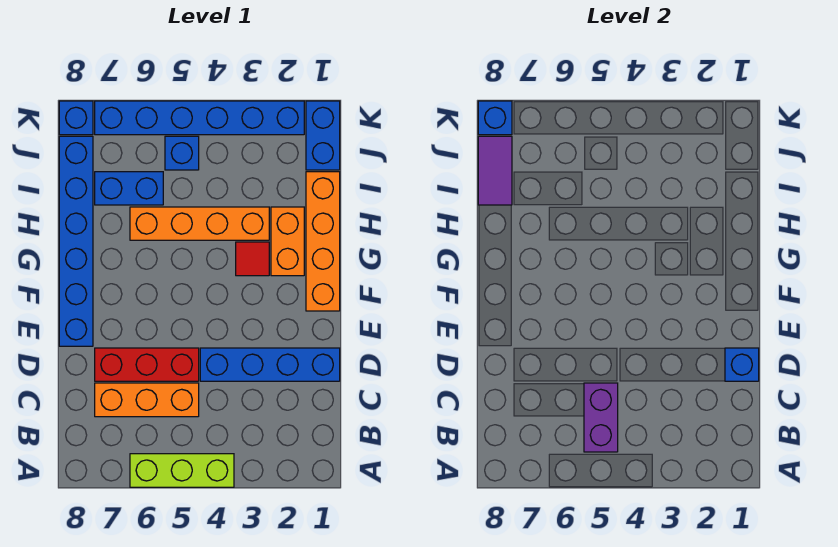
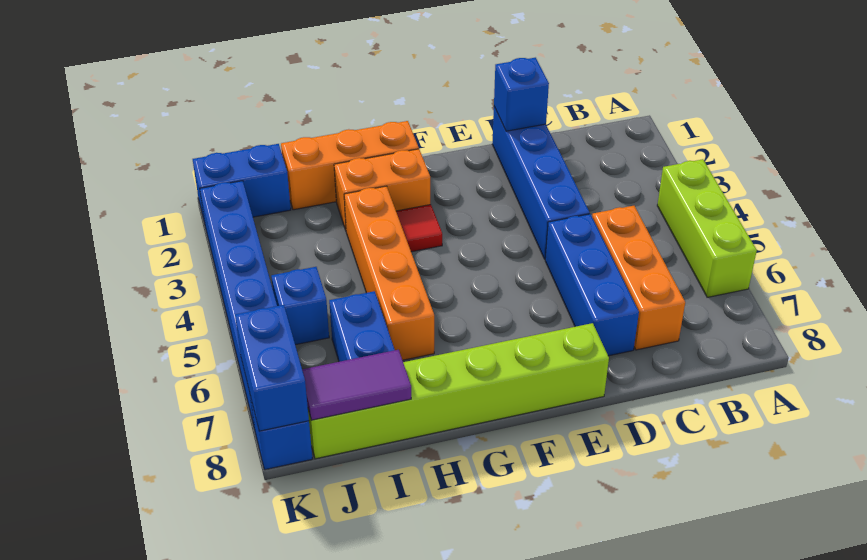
purple 1x2 brick [584,383,618,452] -> none
red 1x3 brick [95,348,199,381] -> blue 1x3 brick [545,214,639,356]
blue 1x6 brick [59,136,93,346] -> lime 1x6 brick [308,323,609,459]
orange 1x4 brick [306,172,340,311] -> orange 1x3 brick [281,121,419,210]
blue 1x1 brick [478,101,512,135] -> blue 1x2 brick [235,305,309,431]

